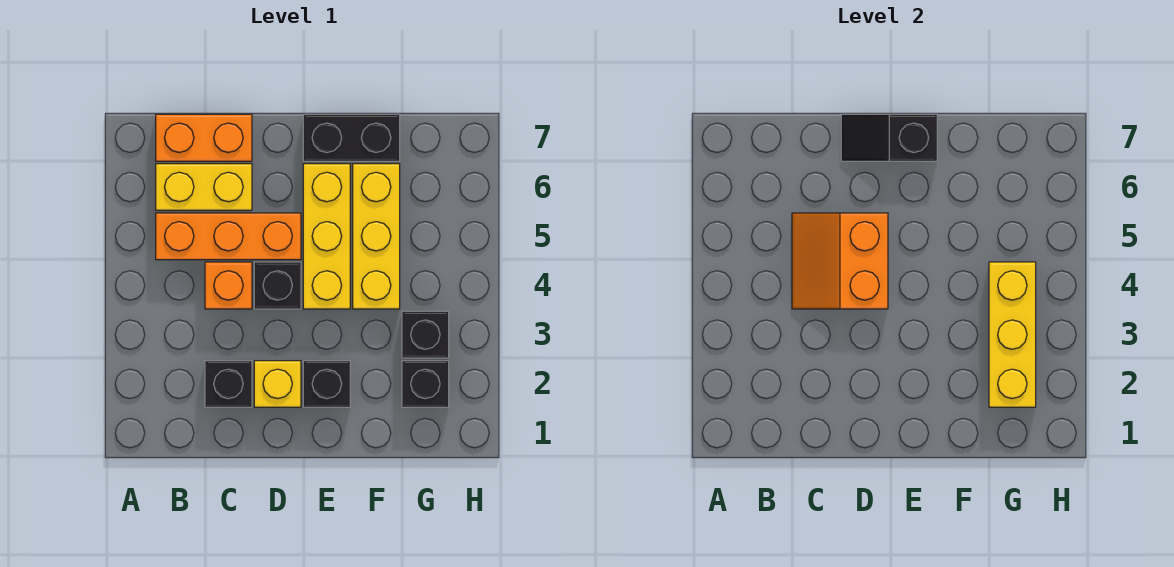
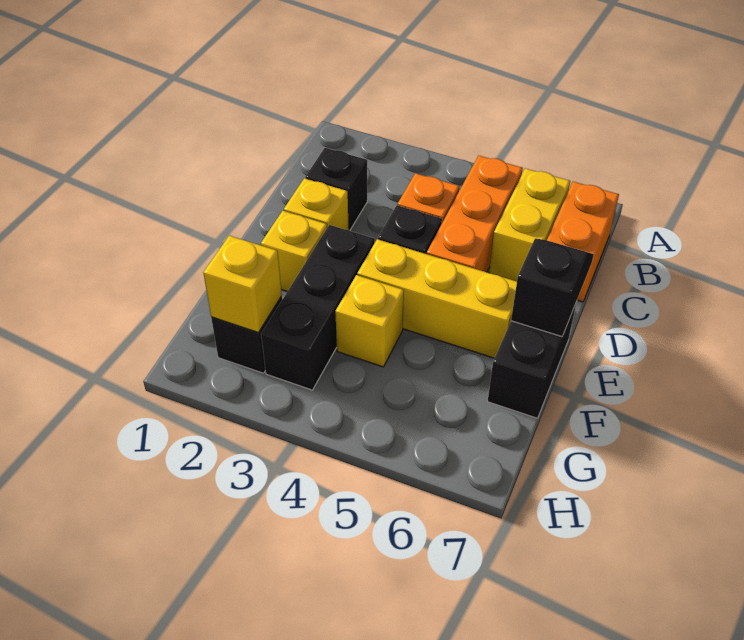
orange 2x2 slope [792,213,888,309] -> none
black 1x1 brick [303,361,350,407] -> yellow 1x1 brick [261,211,327,292]
yellow 1x3 brick [353,164,400,309] -> yellow 1x1 brick [335,275,404,367]
yellow 1x3 brick [989,262,1036,407] -> yellow 1x1 brick [203,236,282,333]
black 1x1 brick [402,311,449,358] -> black 1x3 brick [261,225,375,390]

